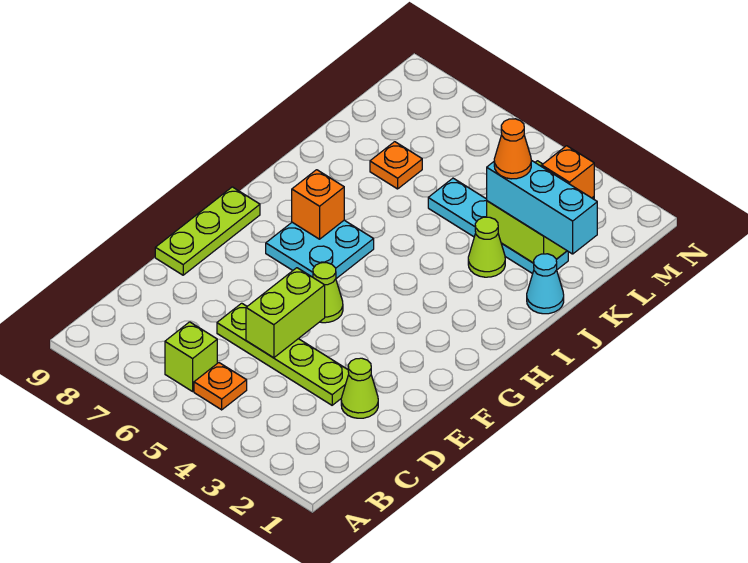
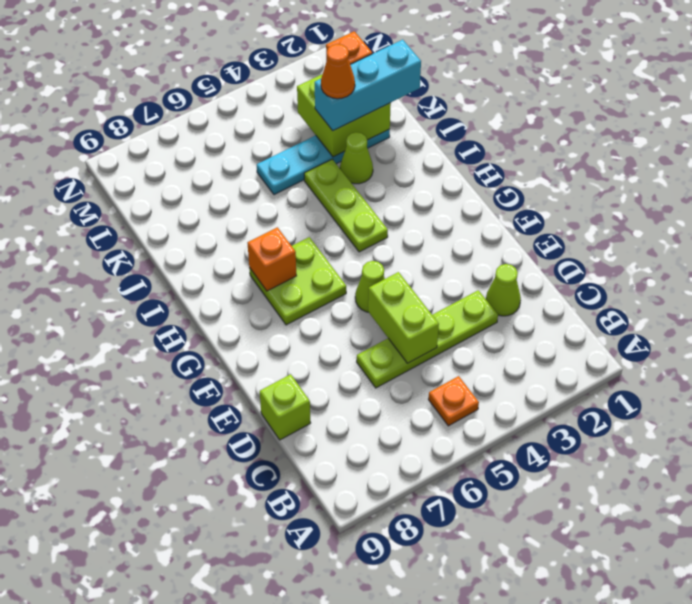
lime 1x1 brick [165,322,217,391] -> lime 1x1 brick moved to [260,374,311,440]
lime 1x3 plate [155,187,260,275] -> lime 1x3 plate moved to [304,159,388,252]
cyan 2x2 plate [266,220,374,279] -> lime 2x2 plate [249,237,346,325]
cyan 1x1 cone [527,254,564,314] -> none
orange 1x1 plate [370,142,422,189] -> none

